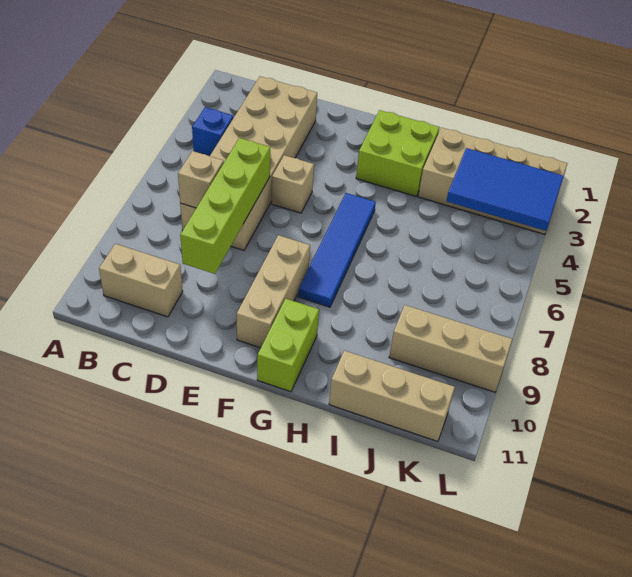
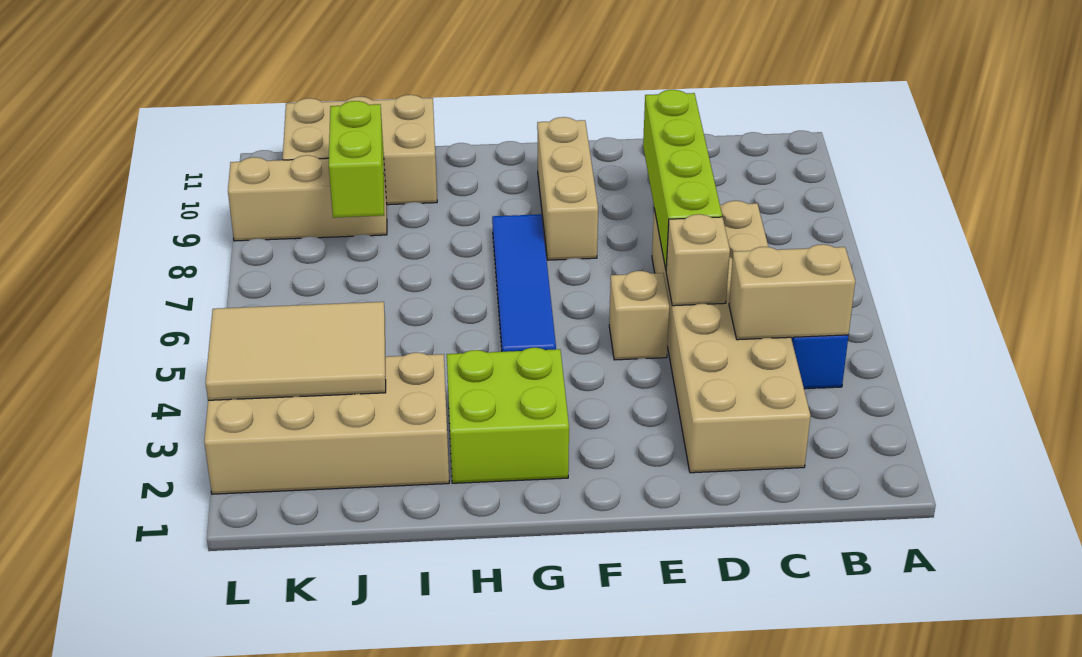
tan 1x2 brick [99,244,183,317] -> tan 1x2 brick moved to [729,244,855,340]
tan 1x1 brick [178,151,224,208] -> tan 1x1 brick moved to [666,214,730,306]
lime 1x2 brick [257,299,319,392] -> lime 1x2 brick moved to [329,101,384,218]
tan 1x3 brick [329,351,455,442] -> tan 2x3 brick [283,95,437,205]
blue 2x3 tile [446,148,564,231] -> tan 2x3 tile [206,302,386,400]

